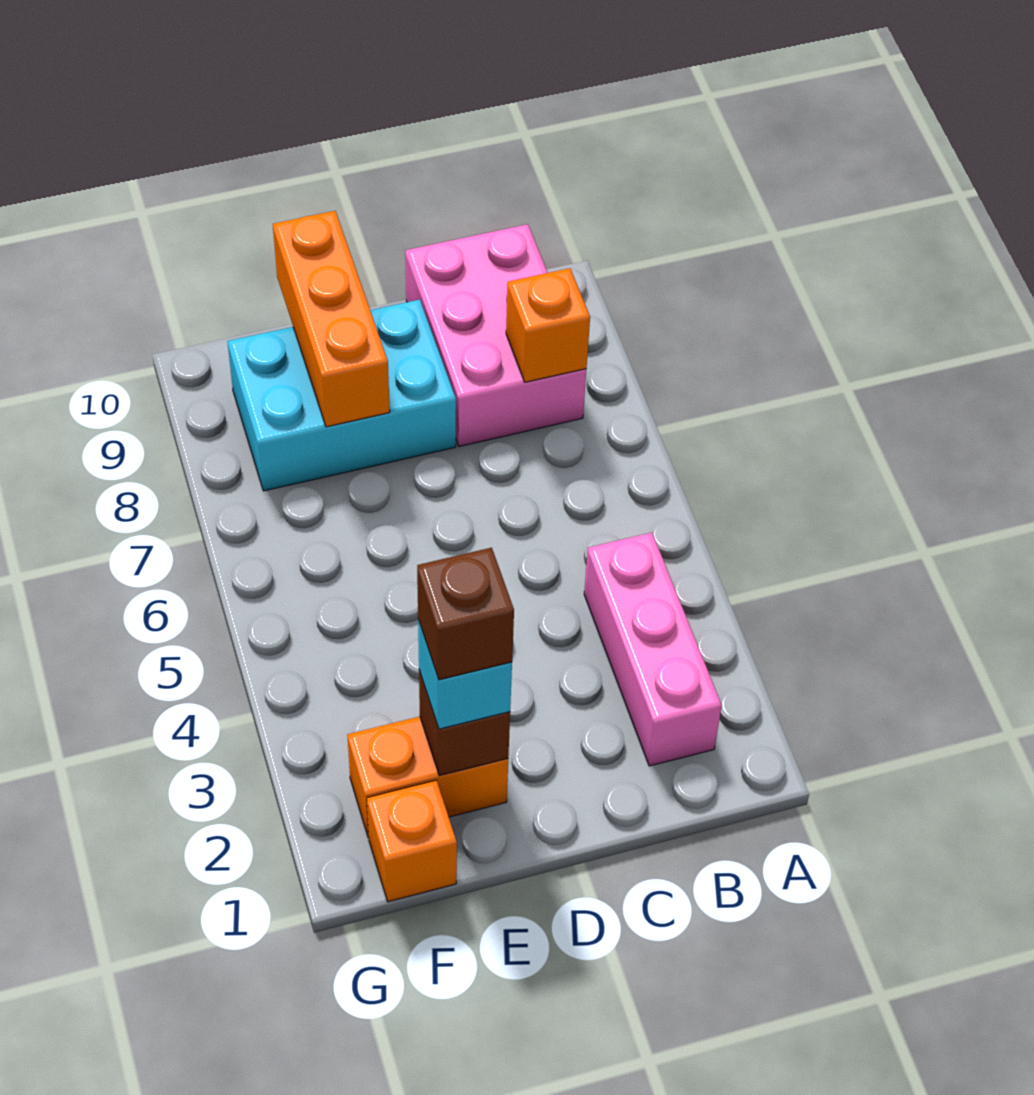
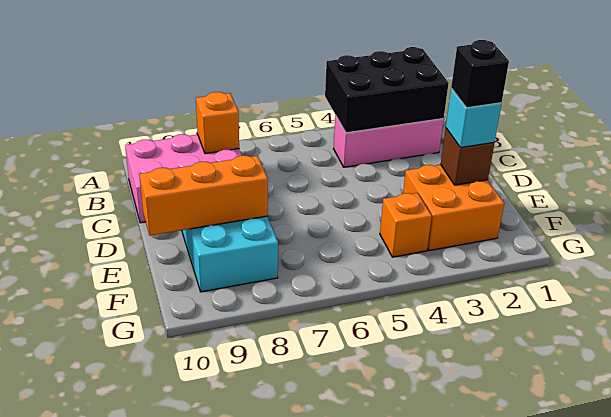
none -> black 2x3 brick [325,47,449,133]
orange 1x2 brick [347,717,508,838] -> orange 2x2 brick [403,165,504,251]
brown 1x1 brick [417,548,514,680] -> black 1x1 brick [451,40,509,108]
orange 1x1 brick [367,780,457,902] -> orange 1x1 brick moved to [380,193,432,257]

